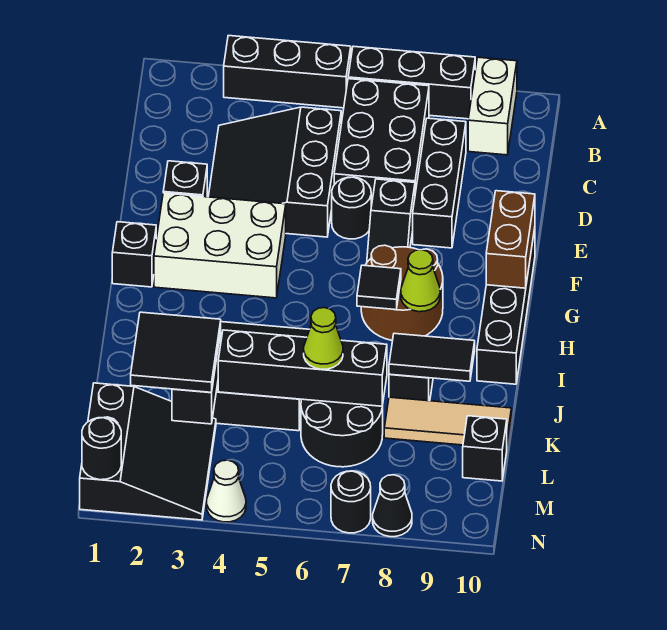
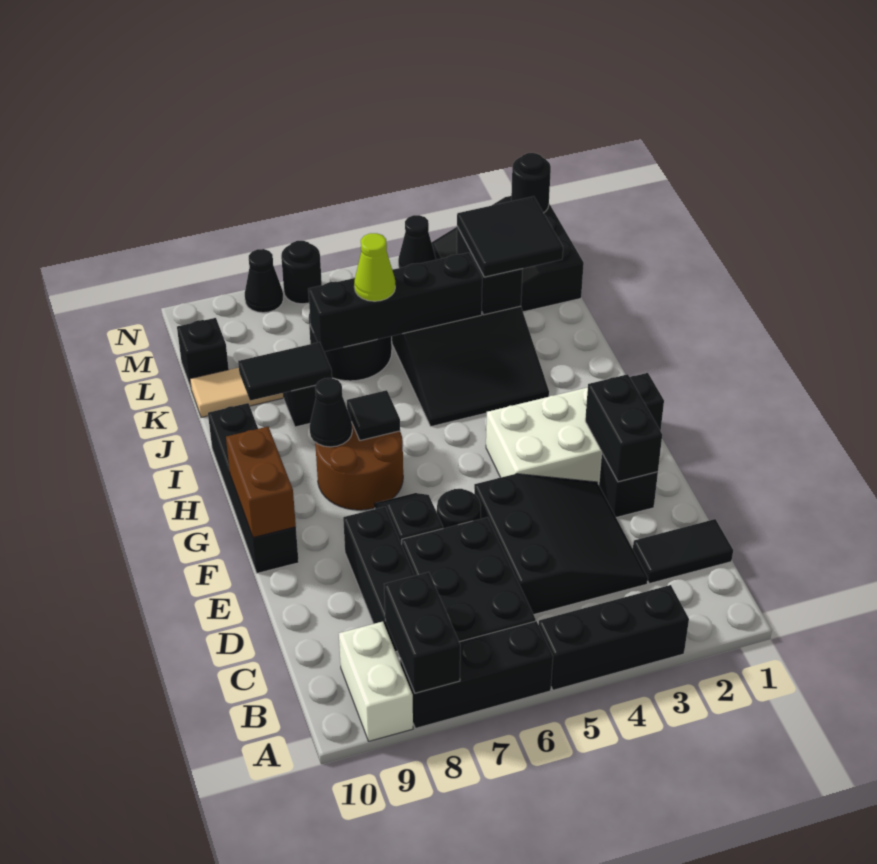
none -> black 1x2 brick [384,572,460,693]
none -> black 1x2 tile [633,519,733,584]
none -> black 1x2 brick [585,374,662,482]
lime 1x1 cone [401,250,440,312] -> black 1x1 cone [310,378,352,447]
white 1x1 cone [206,460,246,522] -> black 1x1 cone [398,215,436,268]

